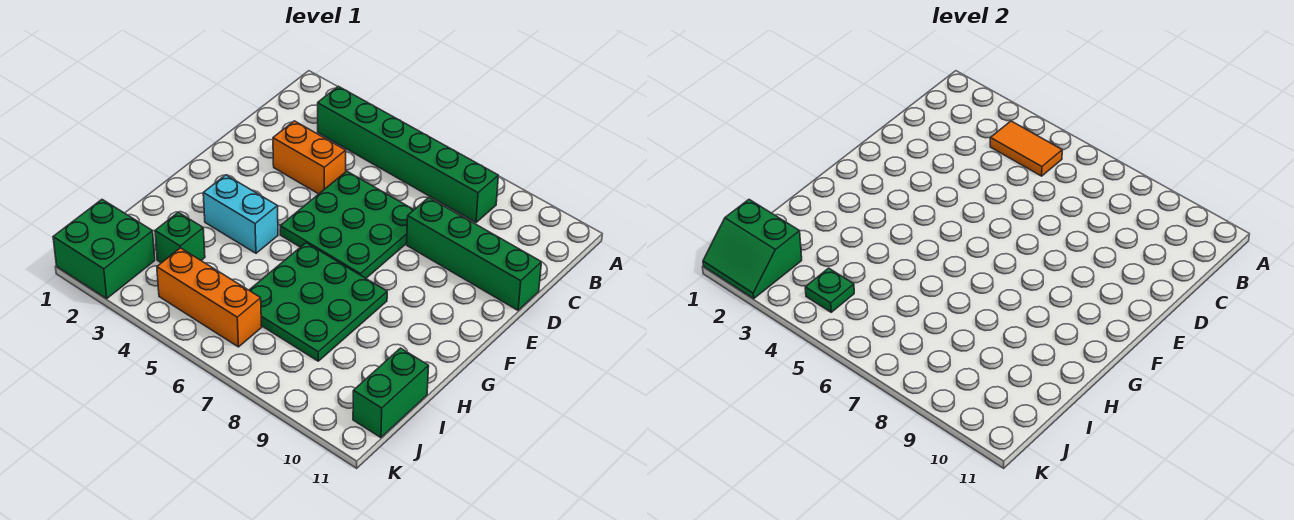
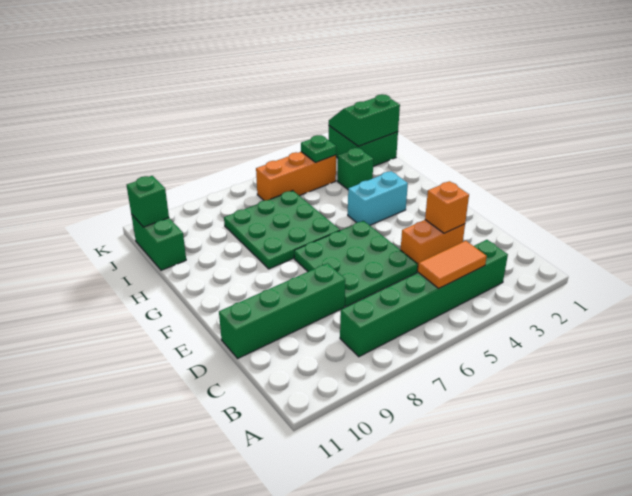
none -> orange 1x1 brick [425,181,469,233]
none -> green 1x1 brick [127,176,169,227]

